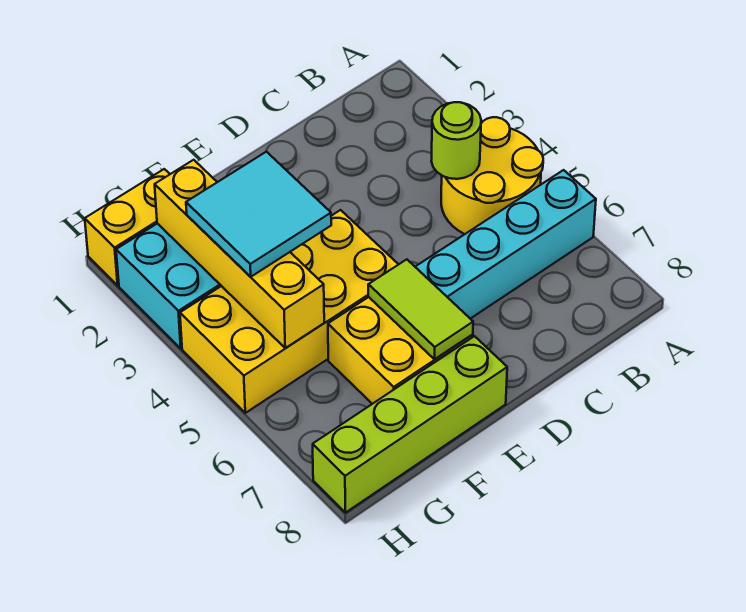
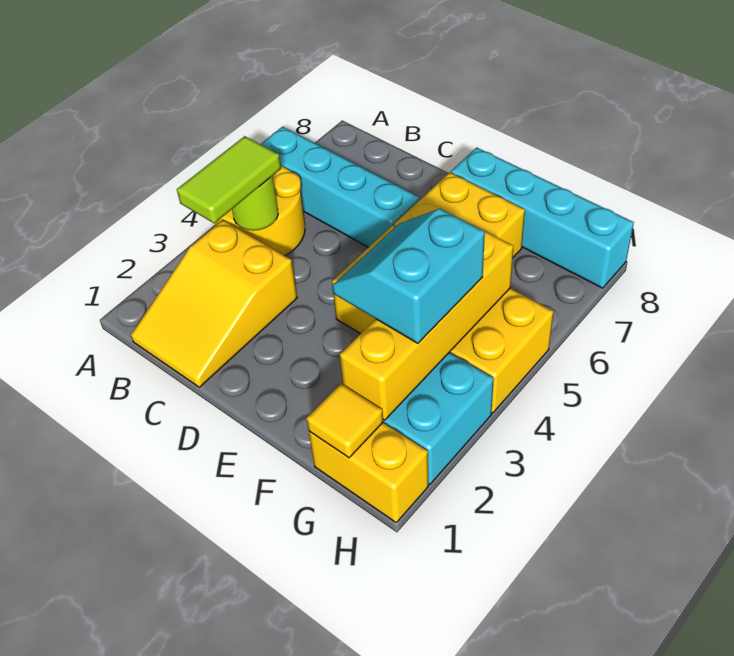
none -> yellow 2x3 slope [131,220,297,387]
lime 1x2 tile [368,259,473,359] -> lime 1x2 tile moved to [177,136,281,223]
lime 1x4 brick [313,336,507,513] -> cyan 1x4 brick [451,147,634,288]
cyan 2x2 tile [186,152,331,277] -> cyan 2x2 slope [332,209,485,343]
none -> yellow 1x1 tile [306,384,383,458]

